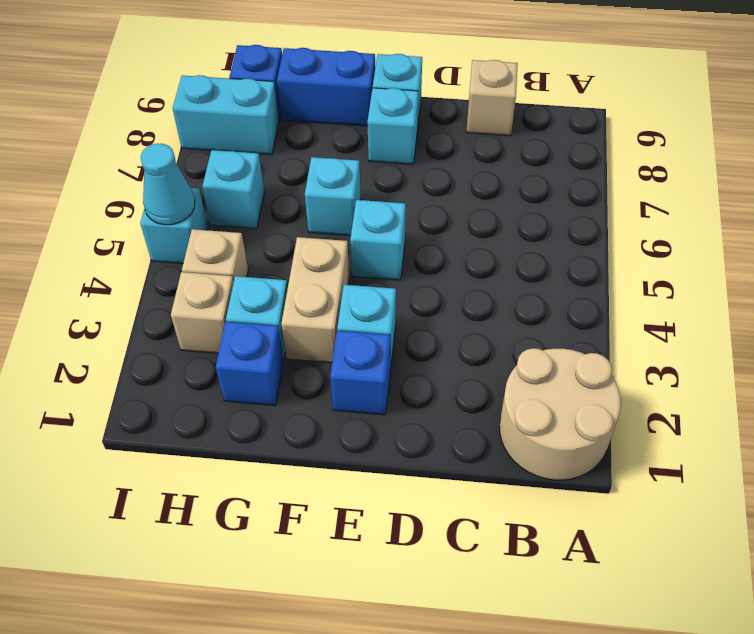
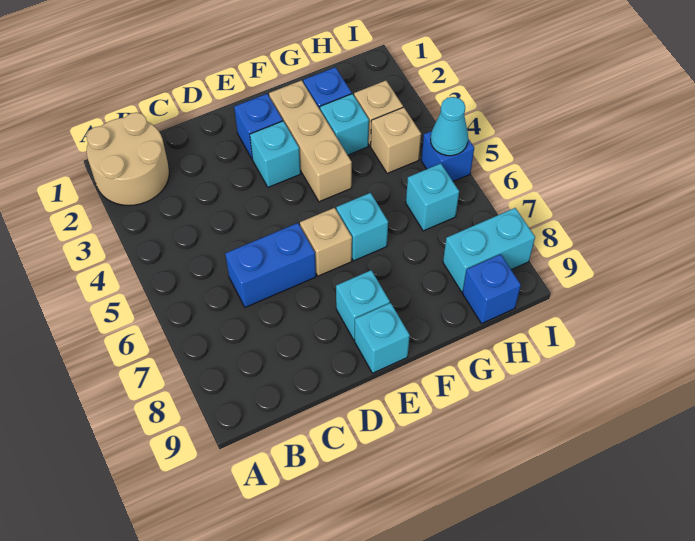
tan 1x1 brick [466,60,518,136] -> tan 1x1 brick moved to [300,208,352,276]
cyan 1x1 brick [350,200,406,280] -> none
tan 1x2 brick [281,237,349,363] -> tan 1x3 brick [269,80,352,202]
blue 1x2 brick [277,48,375,126] -> blue 1x2 brick moved to [225,223,316,307]
cyan 1x1 brick [140,188,208,263] -> blue 1x1 brick [421,131,474,181]

